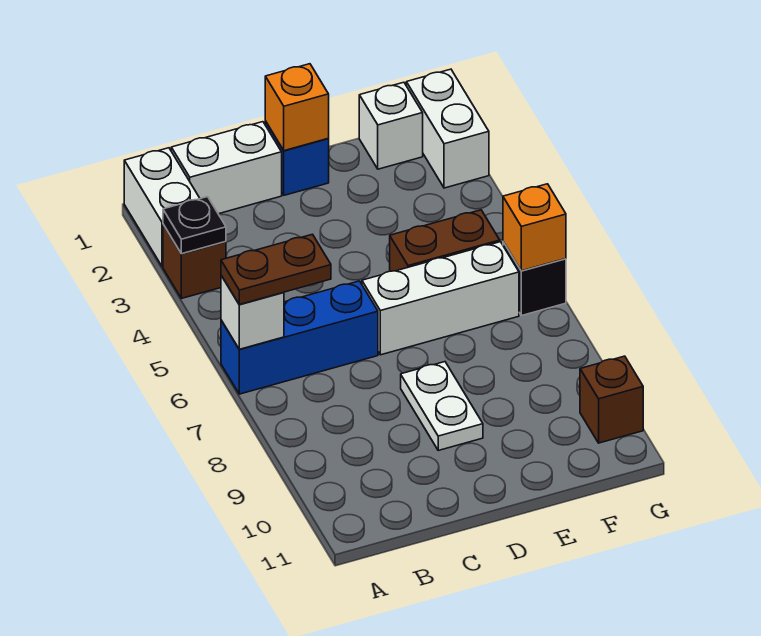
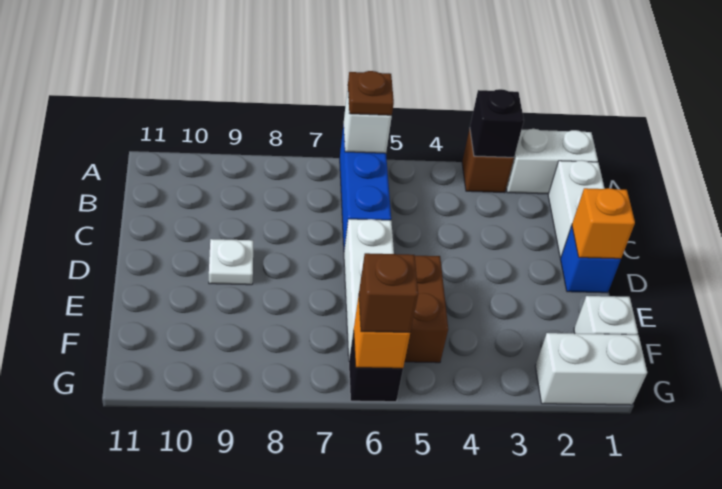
black 1x1 plate [163,197,226,254] -> black 1x1 brick [470,89,524,157]
brown 1x2 plate [221,234,331,305] -> brown 1x1 plate [348,71,394,116]
white 1x2 plate [401,362,483,450] -> white 1x1 plate [209,239,253,285]
brown 1x1 brick [580,356,643,443] -> brown 1x1 brick moved to [359,253,418,332]

